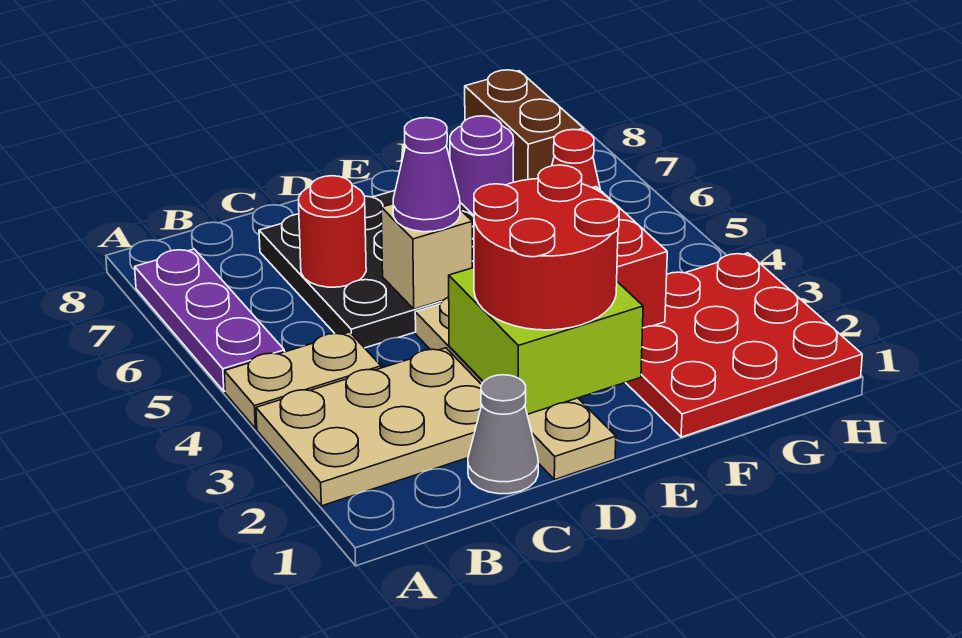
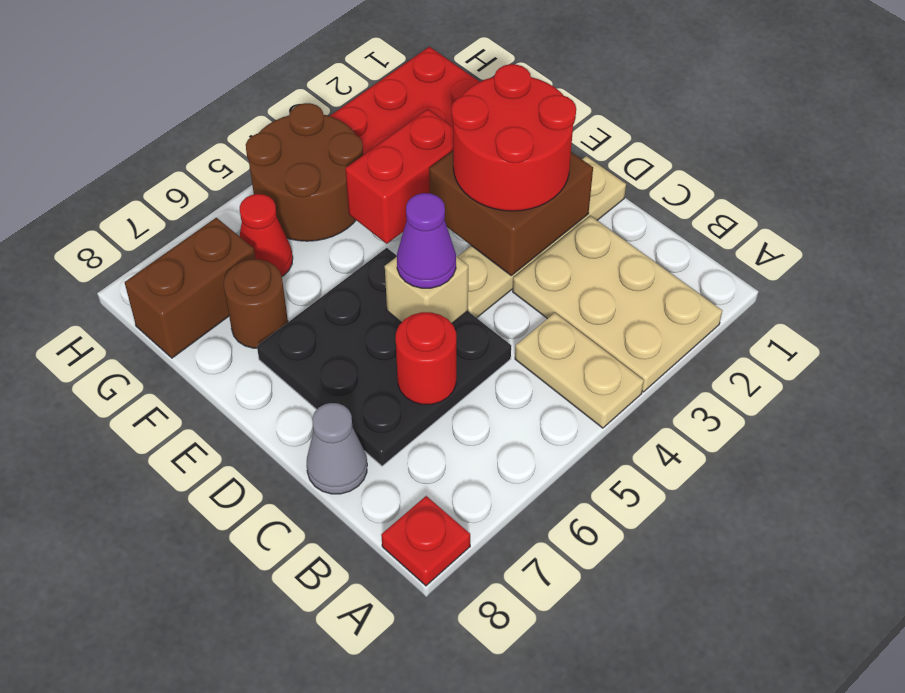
purple 1x3 plate [135,249,284,392] -> none
none -> red 1x1 plate [381,496,470,586]
grey 1x1 cone [468,375,538,494] -> grey 1x1 cone moved to [307,403,367,494]
lime 2x2 brick [449,268,643,414] -> brown 2x2 brick [429,151,593,275]
purple 1x1 round brick [450,116,514,215] -> brown 1x1 round brick [224,259,288,348]
none -> brown 2x2 round brick [246,103,363,241]

